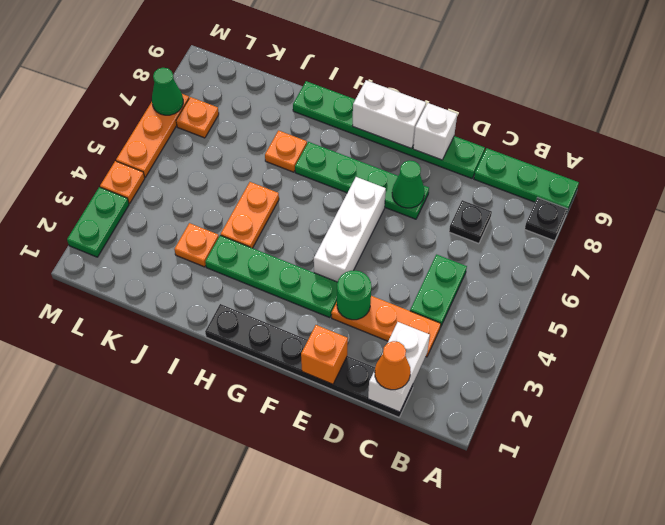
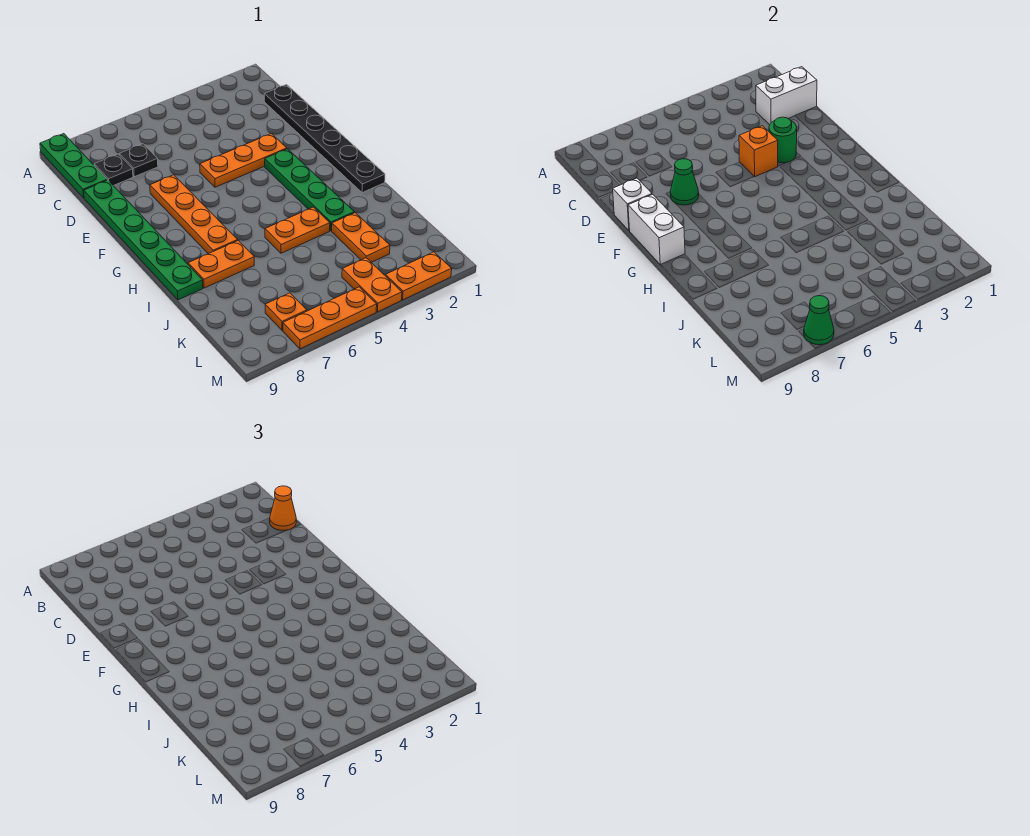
black 1x1 plate [525,198,568,241] -> black 1x1 plate moved to [94,154,133,186]
orange 1x3 plate [331,296,441,357] -> orange 1x3 plate turned to [200,134,287,187]
green 1x2 plate [410,255,467,327] -> none
orange 1x1 brick [301,325,348,384] -> orange 1x1 brick moved to [739,126,778,177]
green 1x4 plate [295,142,429,219] -> orange 1x4 plate [150,175,238,254]
white 1x3 brick [314,177,386,282] -> none
orange 1x1 plate [265,131,307,172] -> orange 1x2 plate [188,241,254,288]
orange 1x1 plate [174,223,219,267] -> orange 1x2 plate [332,213,390,262]
green 1x2 plate [67,187,129,257] -> orange 1x2 plate [385,252,452,300]
orange 1x1 plate [100,161,145,203] -> orange 1x2 plate [342,258,402,312]

